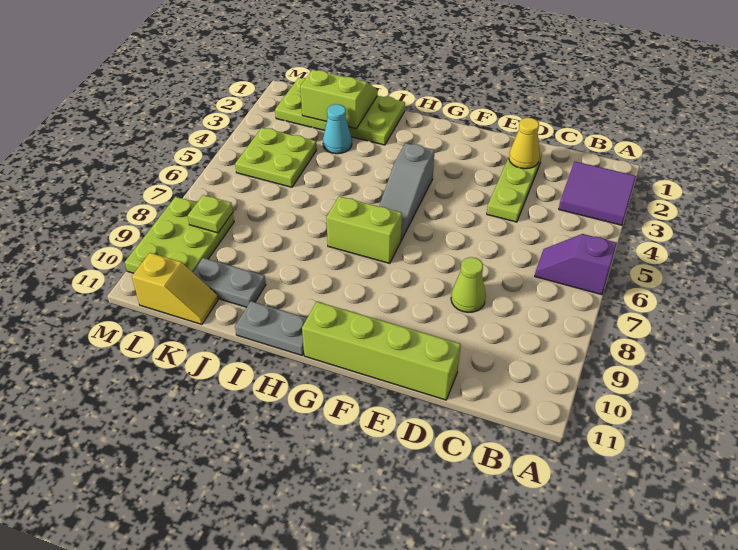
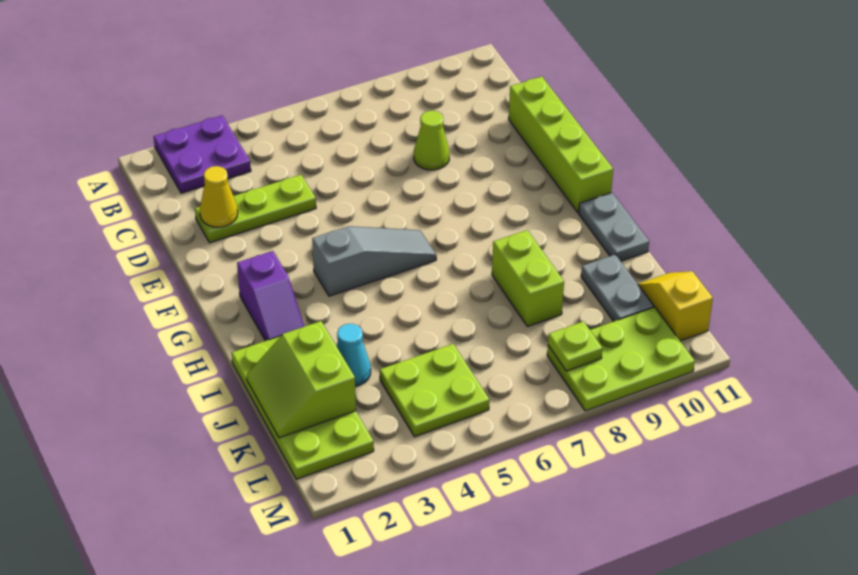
purple 2x2 tile [559,162,636,225] -> purple 2x2 plate [154,116,251,193]
purple 1x2 slope [535,234,617,295] -> purple 1x2 slope moved to [237,251,304,341]
lime 1x2 brick [326,196,402,263] -> lime 1x2 brick moved to [492,230,564,327]

